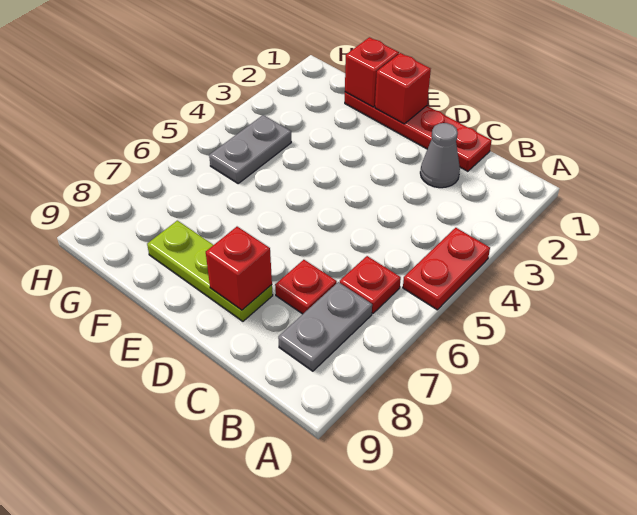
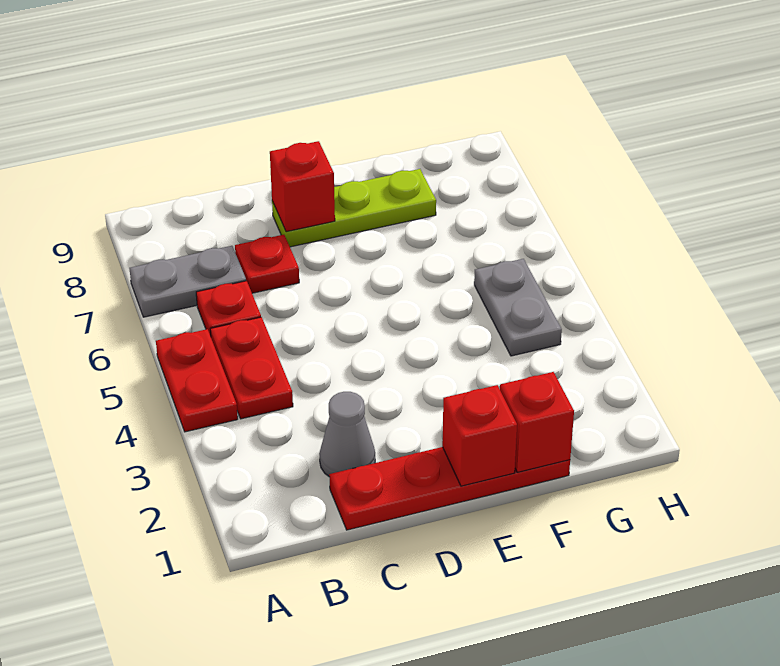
none -> red 1x2 plate [210,317,293,419]
grey 1x2 plate [278,282,372,371] -> grey 1x2 plate turned to [130,246,246,317]

